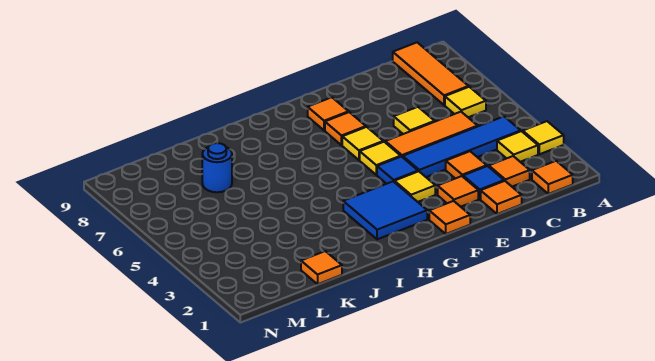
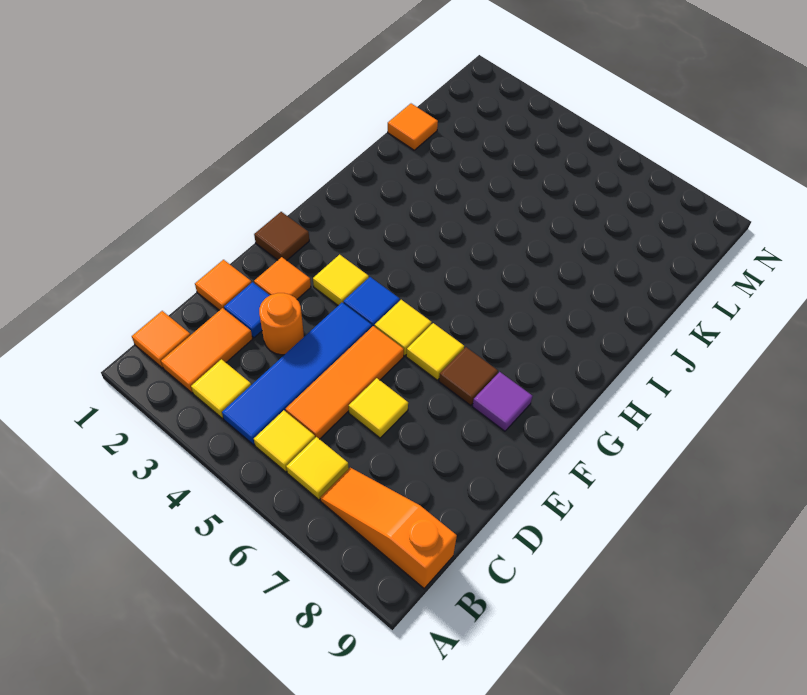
yellow 1x1 tile [523,121,564,154] -> yellow 1x1 tile moved to [254,410,315,472]
orange 1x3 tile [393,42,469,105] -> orange 1x3 slope [320,468,457,588]
orange 1x1 tile [489,156,530,187] -> orange 1x2 tile [161,308,252,393]
orange 1x1 tile [446,151,487,179] -> orange 1x1 round brick [259,293,304,355]
orange 1x1 tile [429,201,470,234] -> brown 1x1 tile [254,212,309,261]
orange 1x1 tile [325,112,366,145] -> brown 1x1 tile [439,347,498,405]
orange 1x1 tile [308,97,349,130] -> purple 1x1 tile [472,372,532,431]
blue 2x2 tile [343,181,427,239] -> none
blue 1x1 round brick [202,143,232,192] -> none

